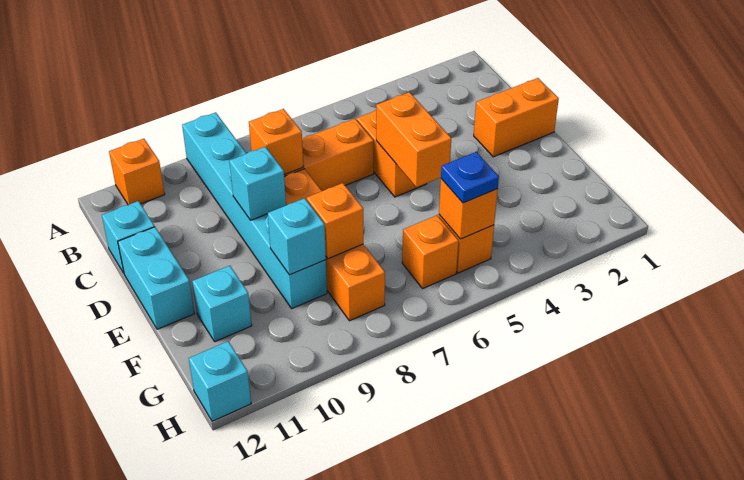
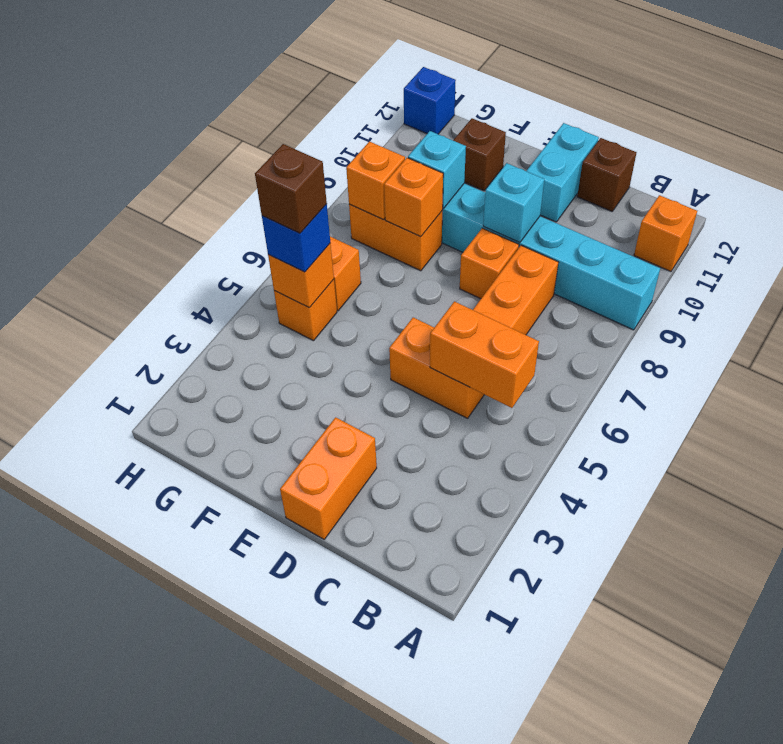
orange 1x1 brick [249,109,304,175] -> orange 1x1 brick moved to [346,142,405,220]
cyan 1x1 brick [102,201,155,273] -> brown 1x1 brick [577,138,636,211]
orange 1x2 brick [376,92,451,187] -> orange 1x2 brick moved to [430,301,539,408]
cyan 1x2 brick [118,227,194,329] -> cyan 1x2 brick turned to [527,123,599,222]
cyan 1x1 brick [192,266,252,342] -> brown 1x1 brick [453,118,506,191]
blue 1x1 plate [441,152,499,203] -> blue 1x1 brick [262,204,330,272]
none -> brown 1x1 brick [255,144,327,233]
cyan 1x1 brick [189,341,251,421] -> blue 1x1 brick [404,67,456,134]

